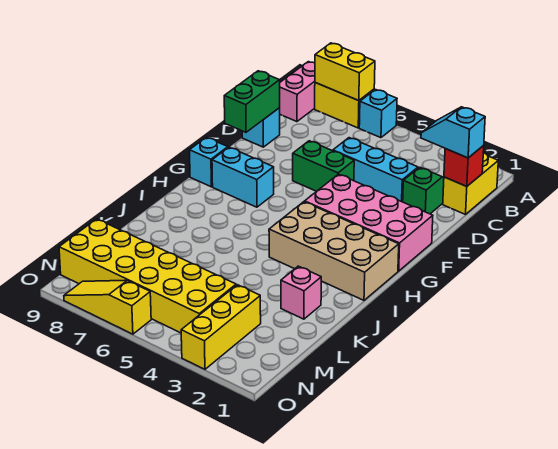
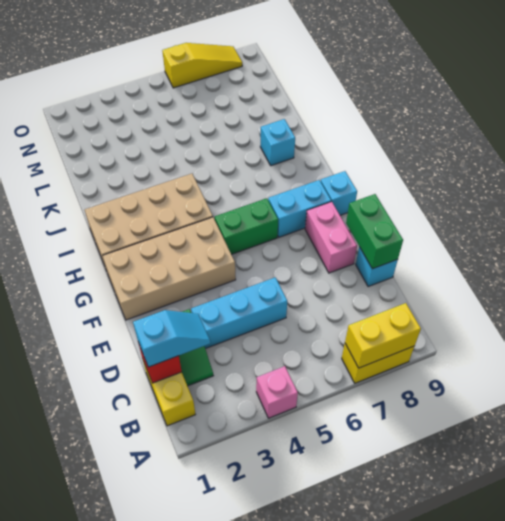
cyan 1x1 brick [359,90,397,138] -> cyan 1x1 brick moved to [260,119,295,166]
pink 1x2 brick [280,62,315,122] -> pink 1x2 brick moved to [305,202,357,273]
green 1x2 brick [293,141,354,191] -> green 1x2 brick moved to [214,198,278,255]
pink 2x4 brick [305,174,433,271] -> tan 2x4 brick [102,217,236,320]
pink 1x1 brick [281,266,321,319] -> pink 1x1 brick moved to [256,366,298,418]
yellow 1x3 brick [181,285,261,369] -> none
yellow 2x6 brick [59,219,236,333] -> none

